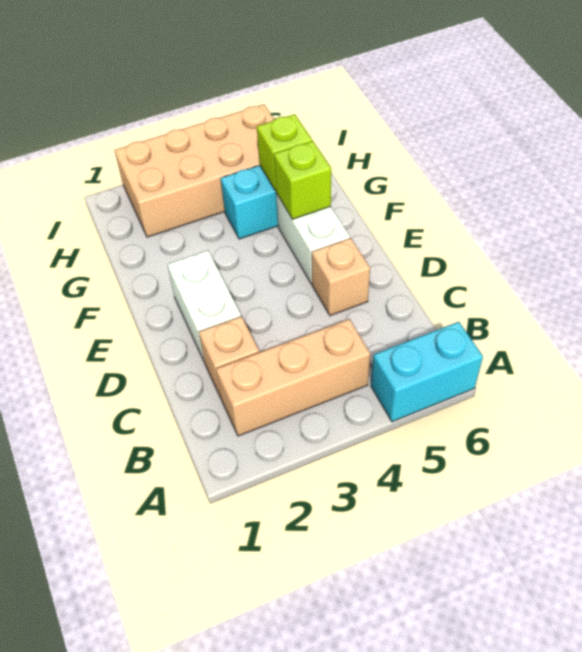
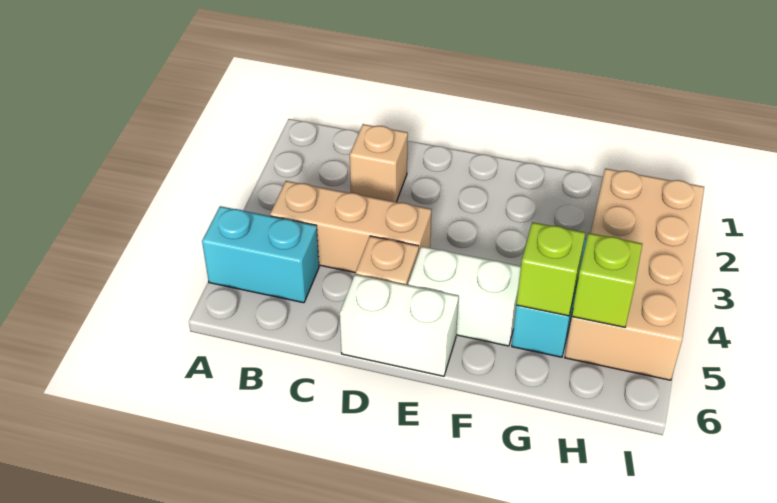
cyan 1x2 brick [371,322,483,422] -> cyan 1x2 brick turned to [202,206,319,303]
tan 1x3 brick [216,319,370,436] -> tan 1x3 brick turned to [270,181,432,273]
white 1x2 brick [167,250,241,361] -> white 1x2 brick moved to [340,275,459,376]
lime 1x1 brick [274,141,331,219] -> lime 1x1 brick moved to [572,233,642,327]

